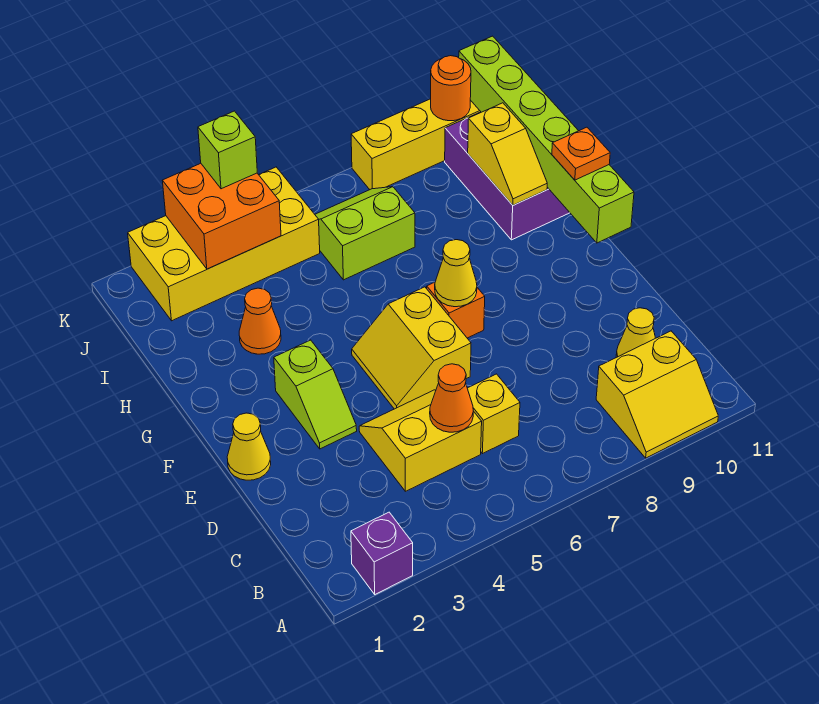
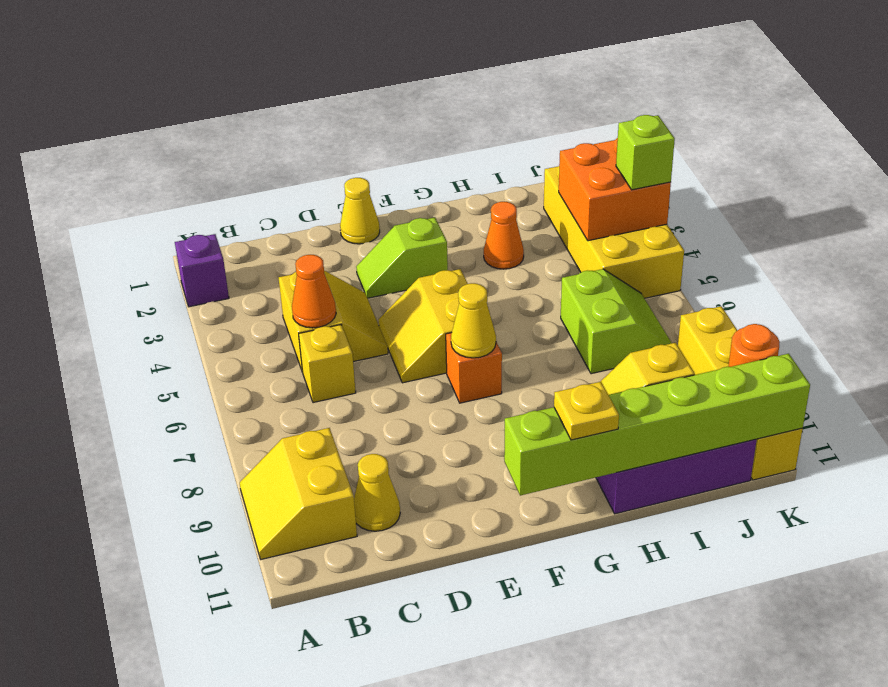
yellow 2x2 slope [352,287,471,409] -> yellow 2x2 slope turned to [379,269,468,383]
orange 1x1 plate [552,127,610,180] -> yellow 1x1 plate [554,382,619,440]

